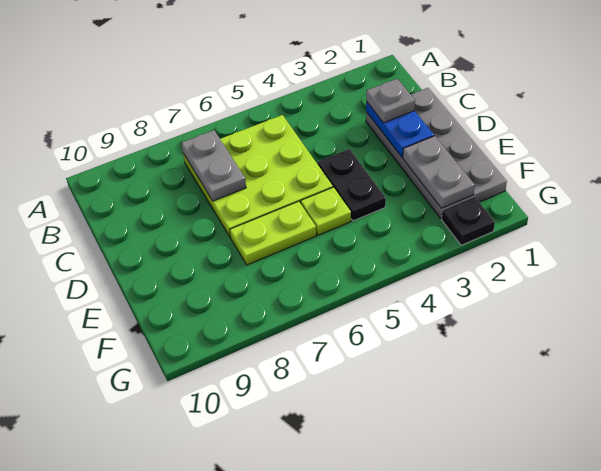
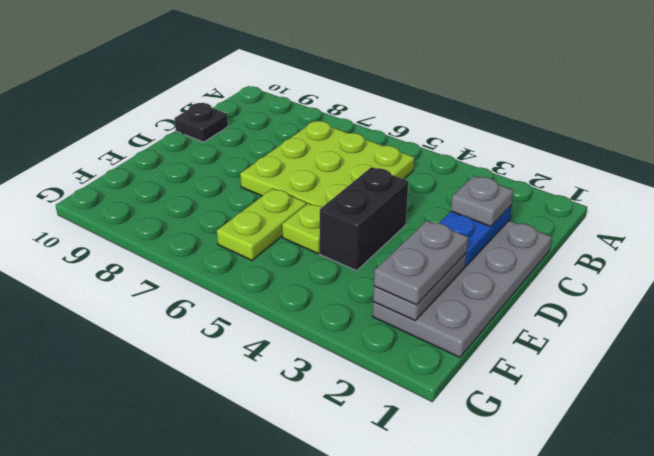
grey 1x2 plate [181,130,246,201] -> grey 1x2 plate moved to [374,221,468,305]
black 1x2 plate [318,149,386,221] -> black 1x2 brick [320,167,408,271]
lime 1x2 plate [230,201,316,265] -> lime 1x2 plate turned to [217,189,306,260]
black 1x1 plate [442,197,495,245] -> black 1x1 plate moved to [174,103,228,142]

